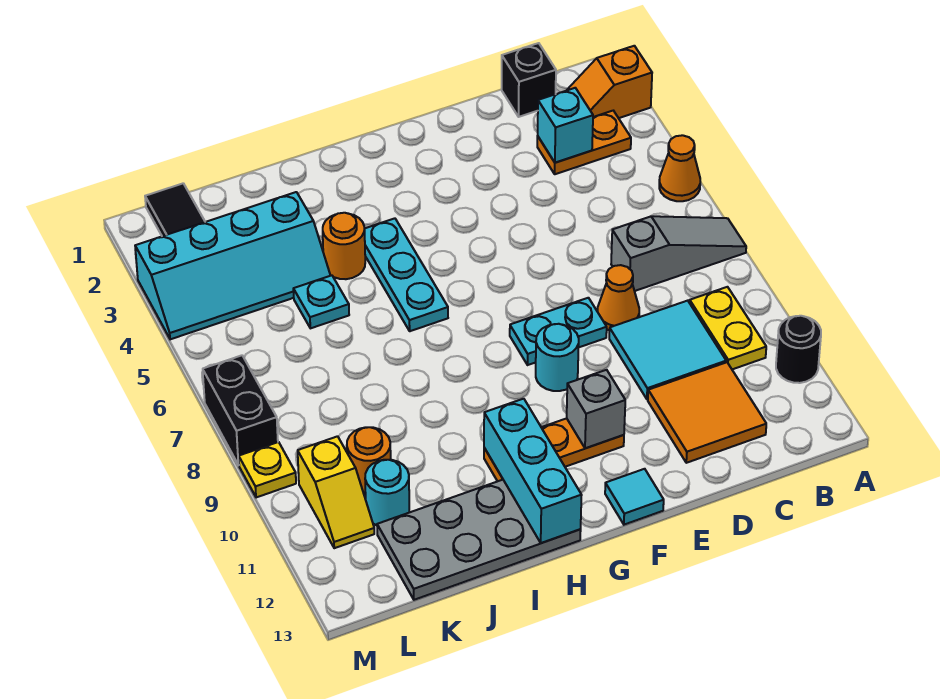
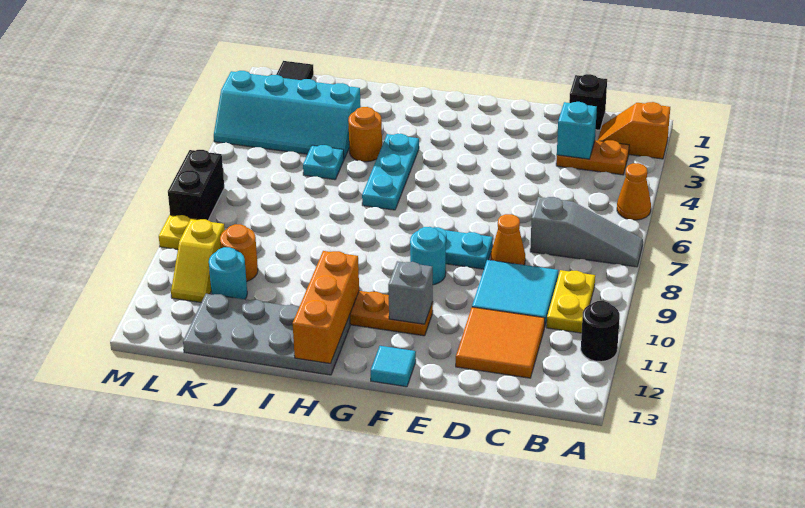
cyan 1x3 brick [484,399,582,543] -> orange 1x3 brick [293,251,359,364]

